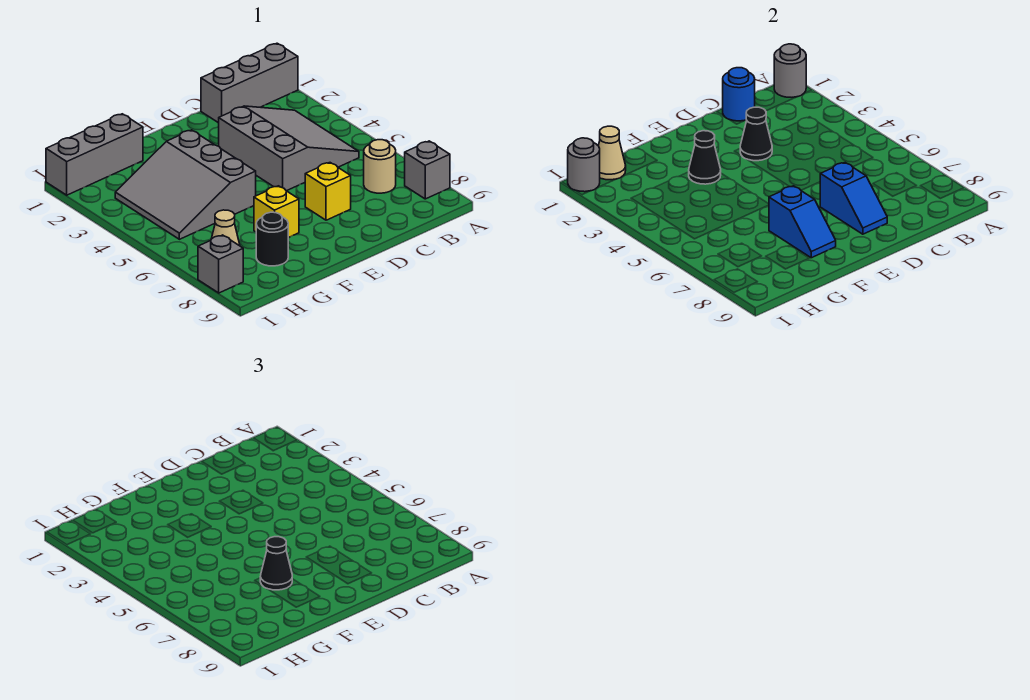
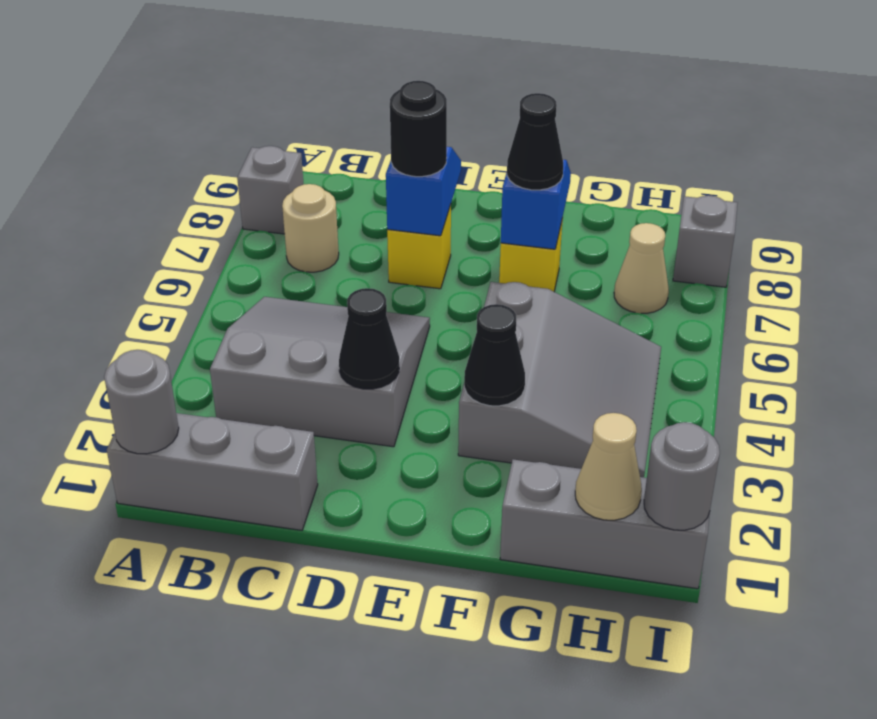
grey 3x3 slope [219,106,359,191] -> grey 3x3 slope turned to [210,297,430,447]
blue 1x1 round brick [723,68,755,121] -> none
black 1x1 round brick [256,212,288,266] -> black 1x1 round brick moved to [390,81,447,177]

